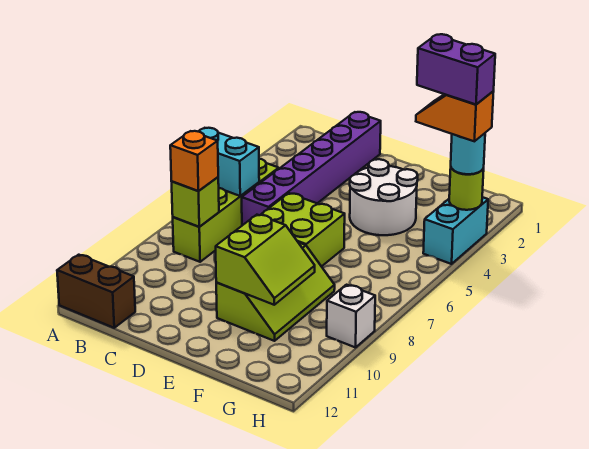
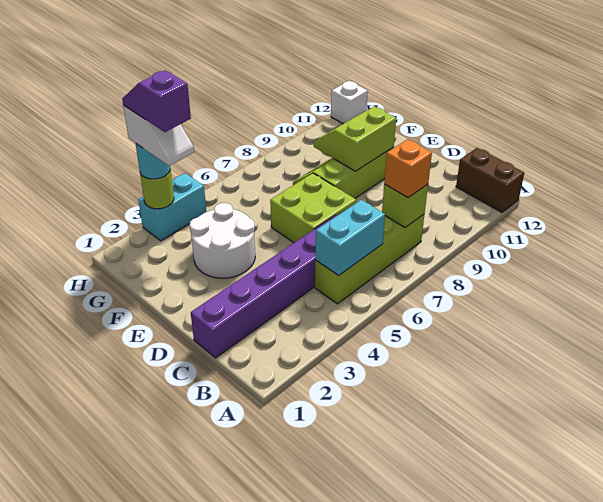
cyan 1x2 brick [199,128,259,196] -> cyan 1x2 brick turned to [315,200,385,276]
orange 1x2 slope [416,91,494,141] -> white 1x2 slope [123,105,194,166]
purple 1x2 brick [417,34,495,104] -> purple 1x2 slope [122,70,191,132]
white 1x1 brick [327,285,375,348] -> white 1x1 brick moved to [331,81,368,124]

